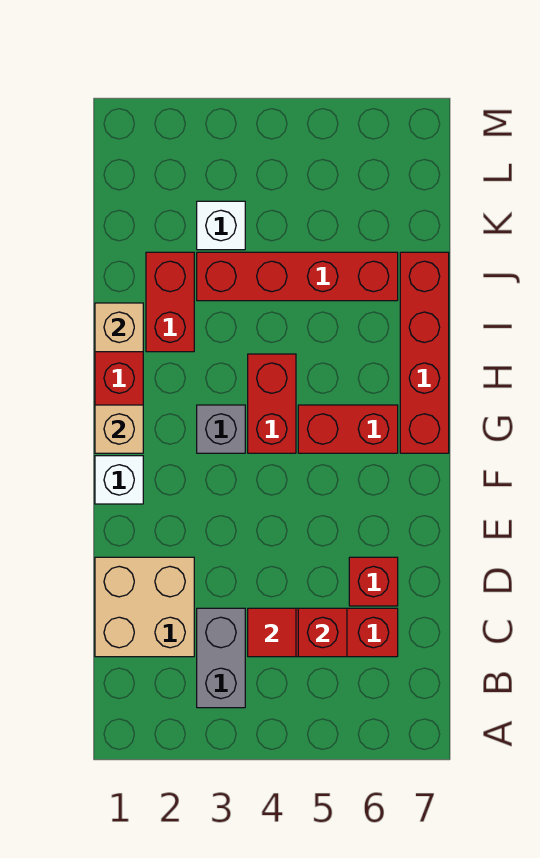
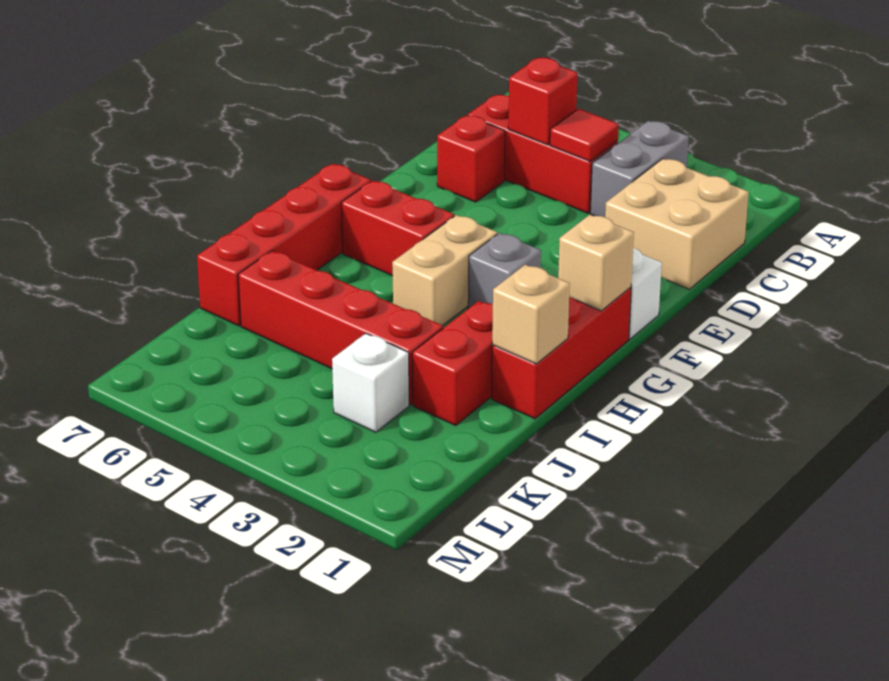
red 1x2 brick [248,354,296,453] -> tan 1x2 brick [392,215,497,325]

